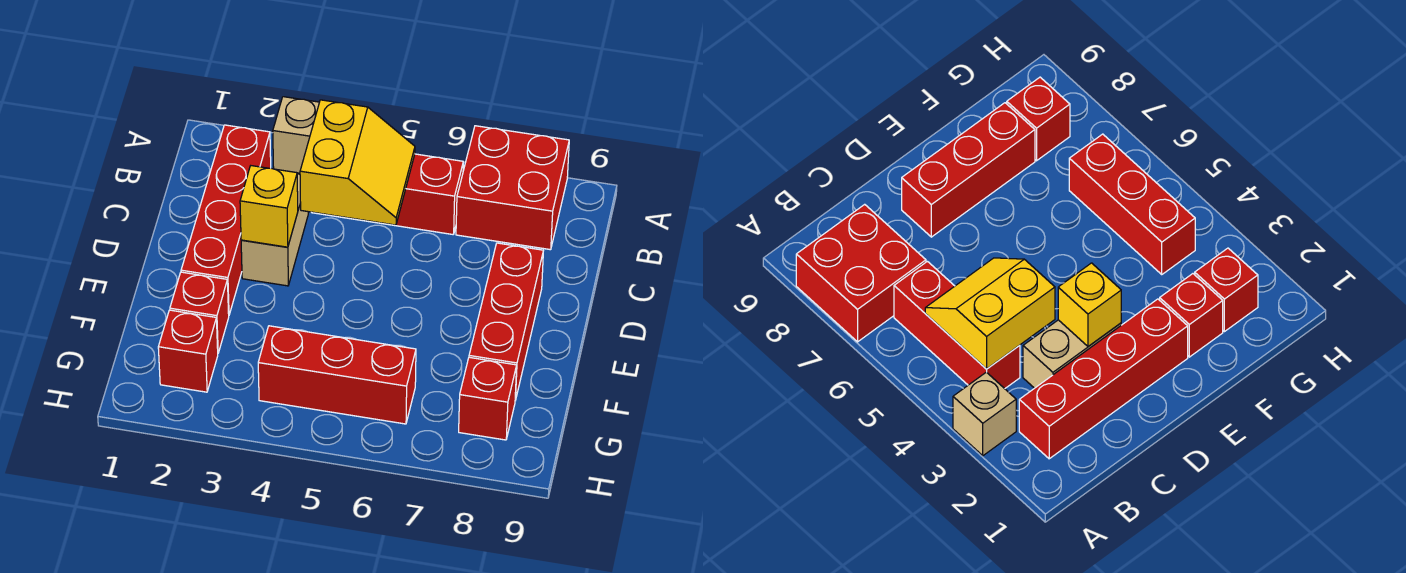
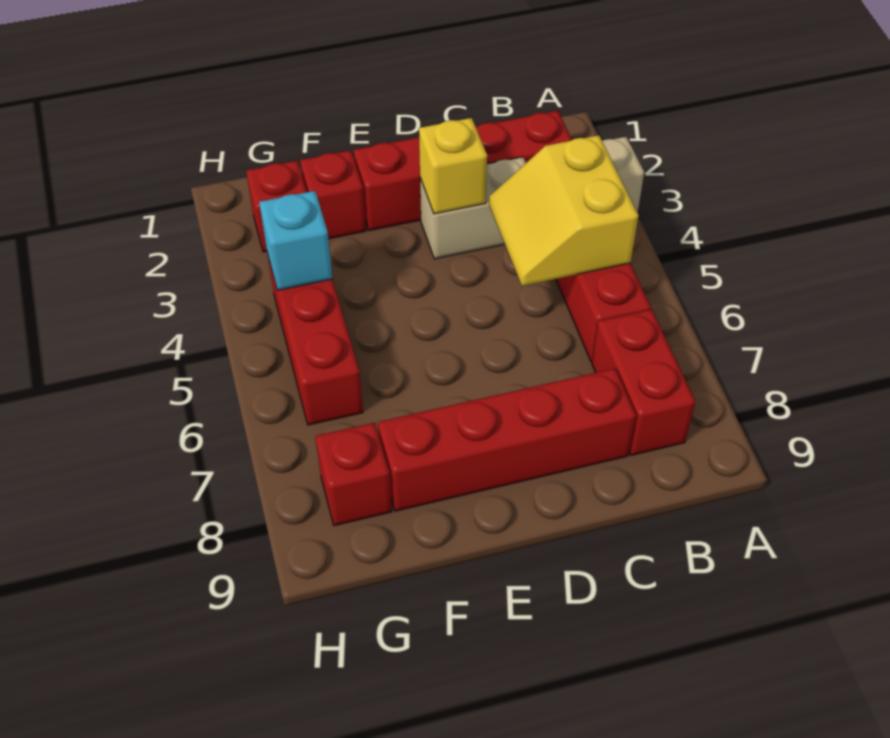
red 2x2 brick [456,126,569,250] -> red 1x2 brick [592,309,696,455]
yellow 2x2 slope [300,100,415,225] -> yellow 2x2 slope turned to [489,135,638,286]
red 1x3 brick [469,243,543,401] -> red 1x4 brick [378,368,636,511]
none -> cyan 1x1 brick [259,191,333,290]

